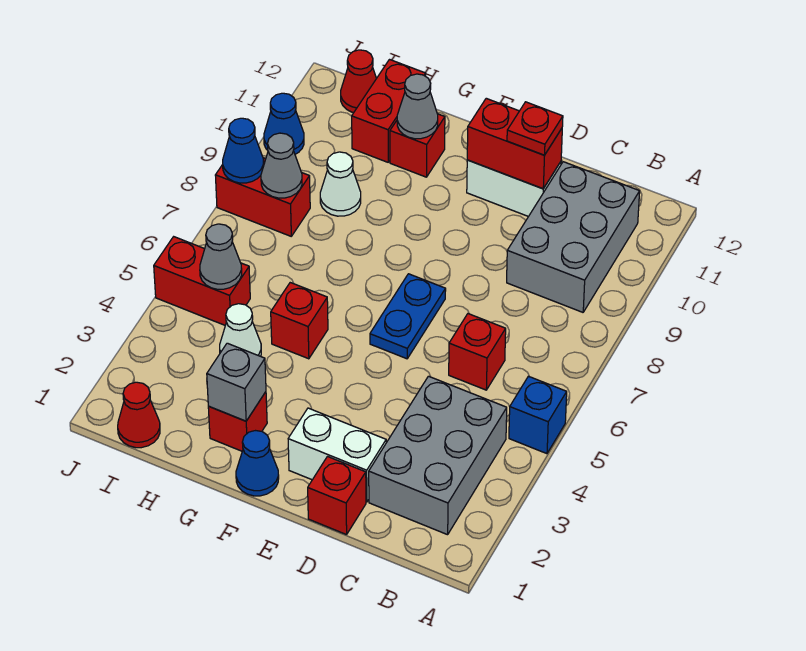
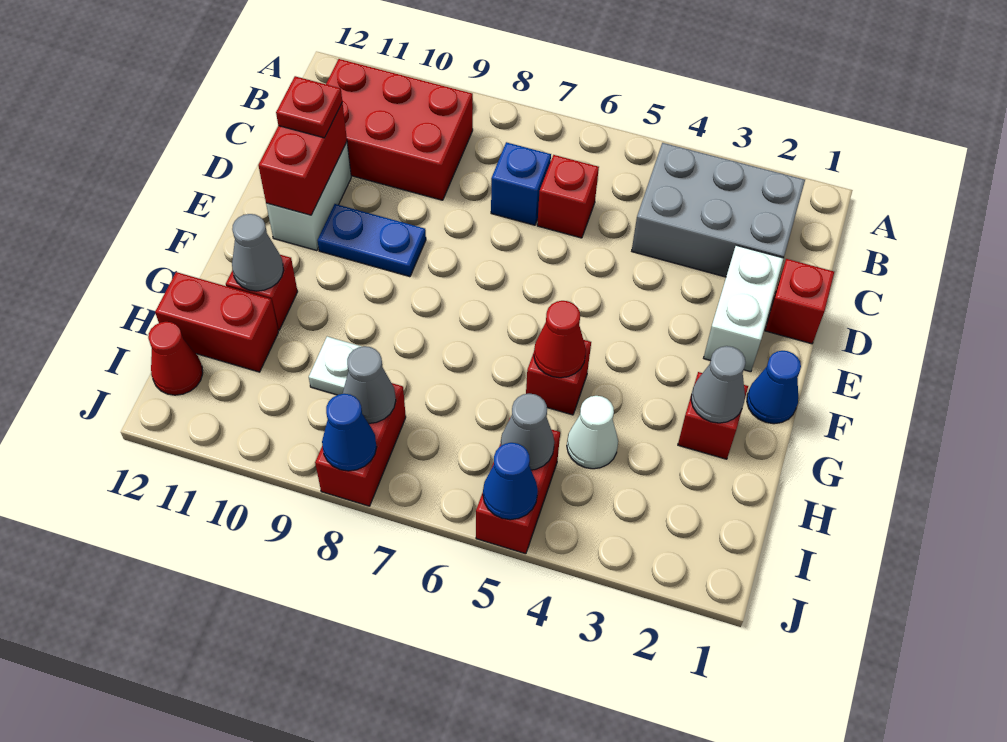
blue 1x1 brick [509,376,567,454] -> blue 1x1 brick moved to [491,142,551,225]
grey 2x3 brick [507,162,640,312] -> red 2x3 brick [326,59,473,200]
blue 1x2 plate [370,274,446,359] -> blue 1x2 plate moved to [318,204,426,277]
grey 1x1 brick [207,343,266,421] -> grey 1x1 cone [691,346,746,423]
white 1x1 cone [320,152,361,216] -> white 1x1 plate [309,337,362,395]
red 1x1 cone [118,382,160,448] -> red 1x1 cone moved to [534,301,586,378]
blue 1x1 cone [264,93,304,154] -> blue 1x1 cone moved to [483,443,538,520]

